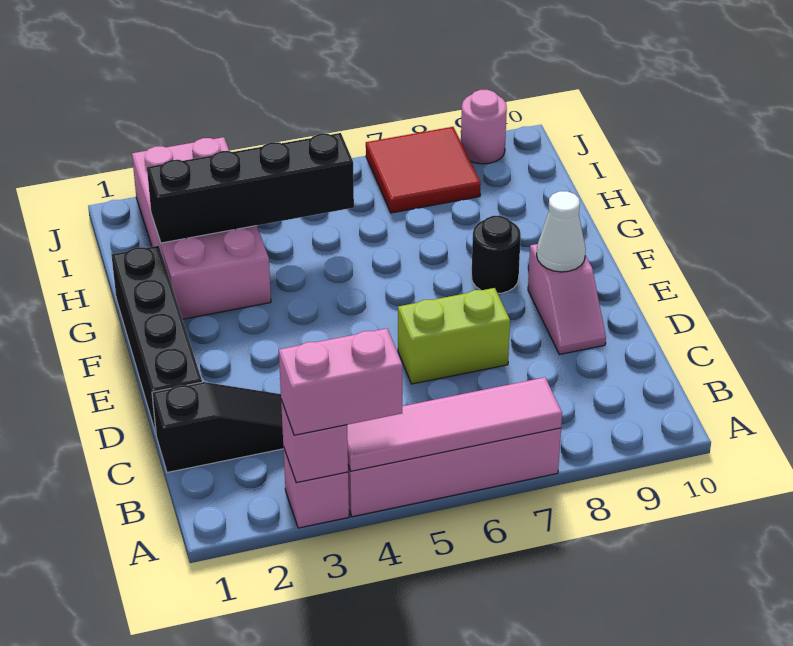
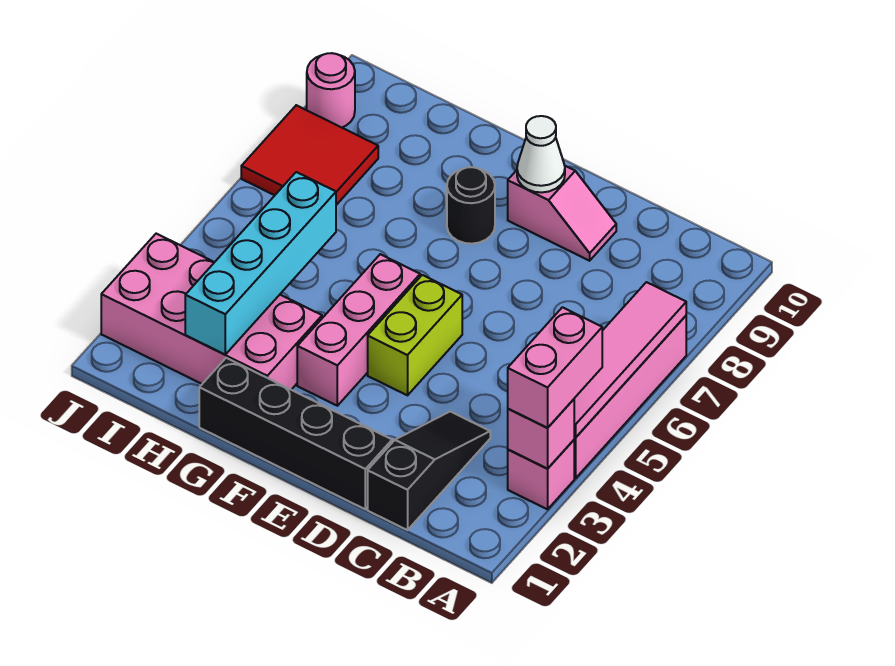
lime 1x2 brick [398,288,510,384] -> lime 1x2 brick moved to [368,275,462,395]
none -> pink 1x3 brick [297,254,420,406]
black 1x4 brick [147,133,354,243] -> cyan 1x4 brick [185,172,336,355]

